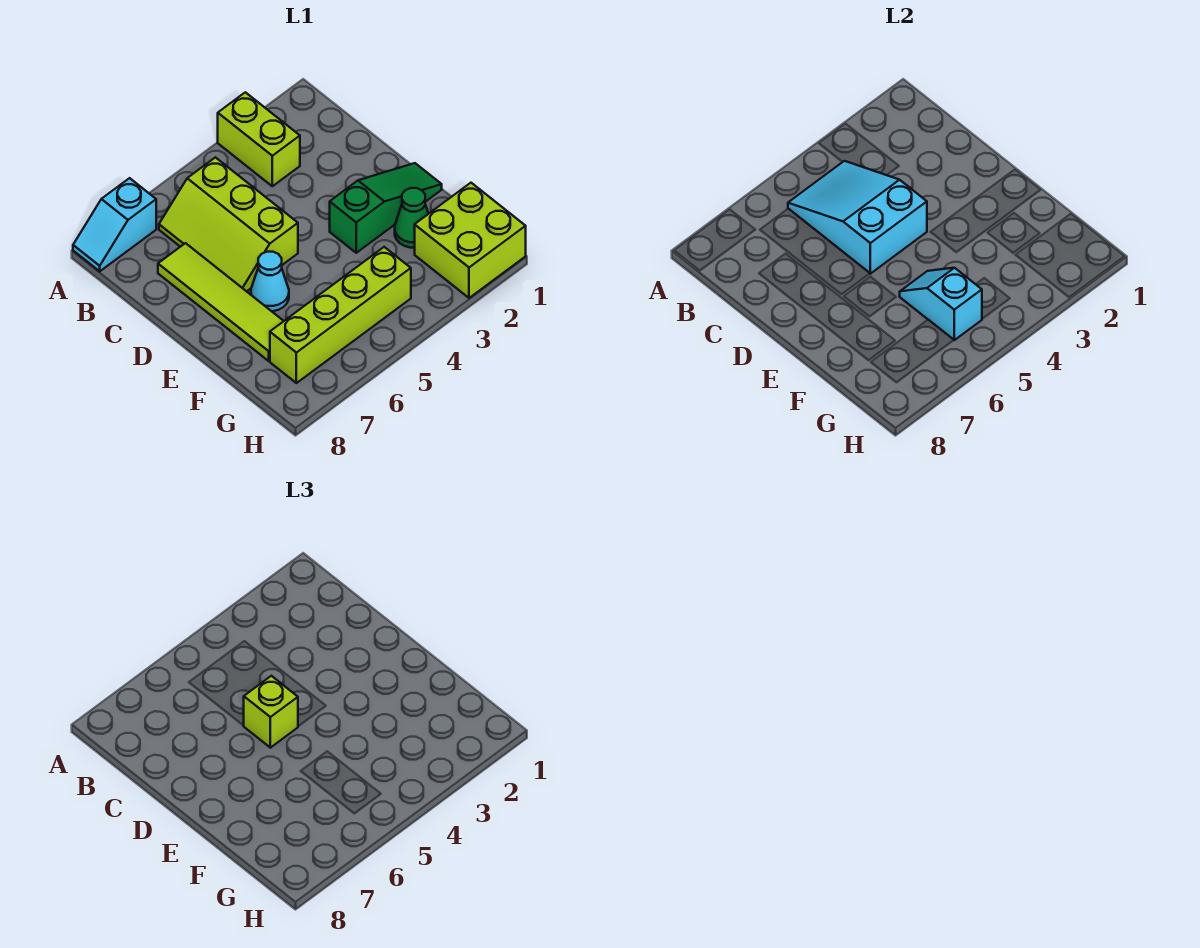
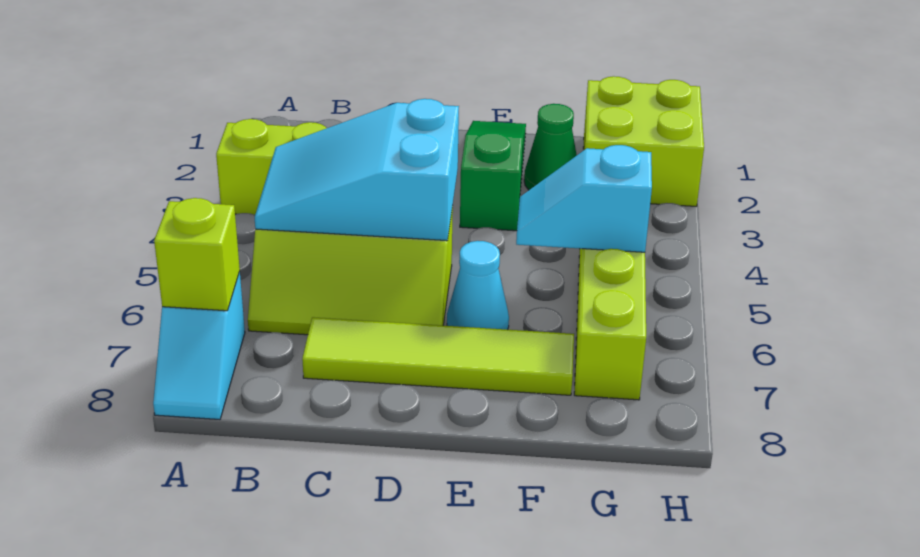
lime 1x1 brick [244,676,298,748] -> lime 1x1 brick moved to [154,198,240,311]

